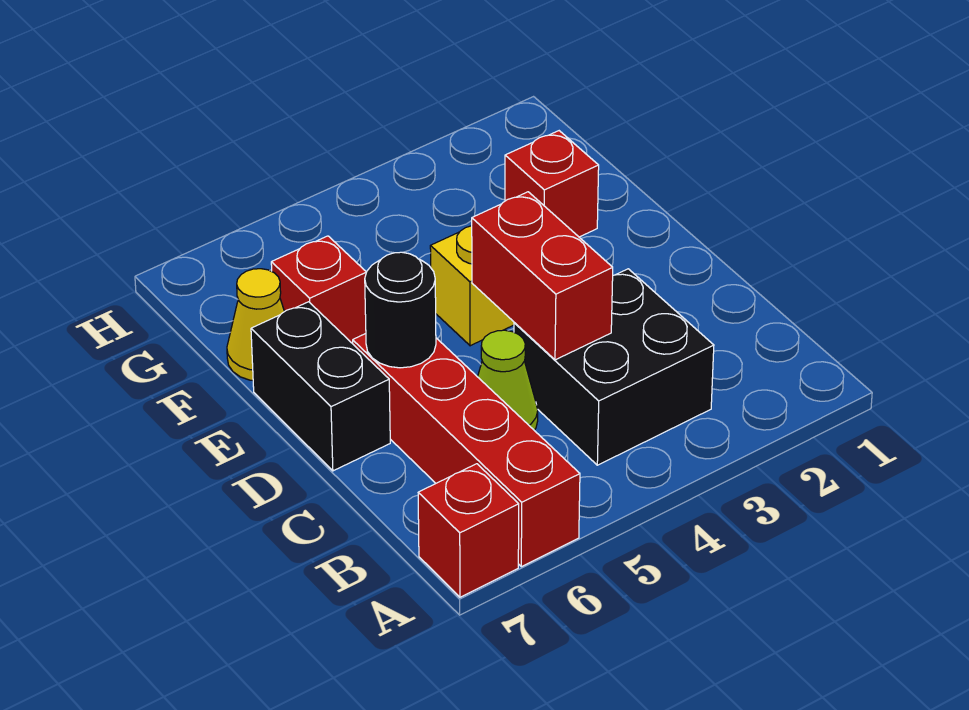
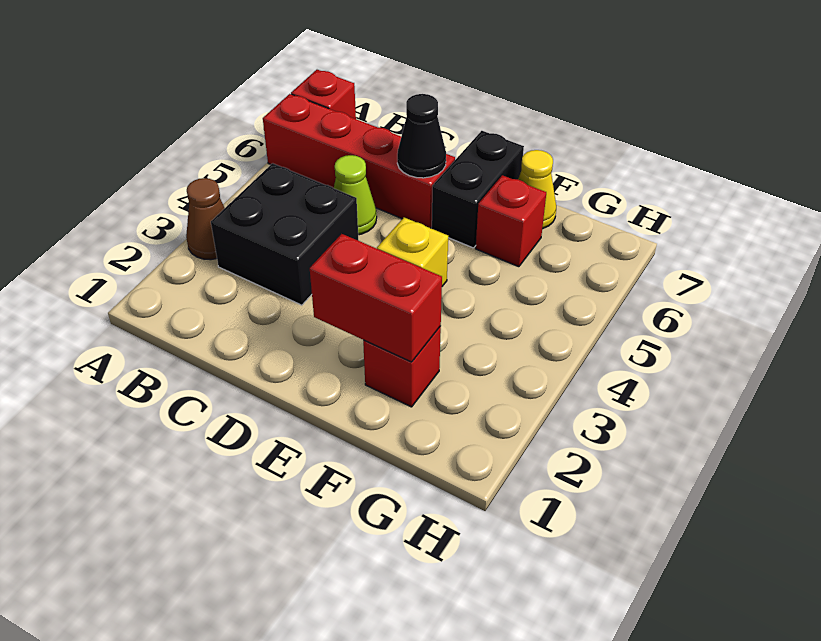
none -> brown 1x1 cone [186,178,225,260]
red 1x2 brick [472,192,613,360] -> red 1x2 brick moved to [310,234,442,362]
black 1x1 round brick [365,252,436,368] -> black 1x1 cone [397,94,446,178]
black 1x2 brick [251,302,390,471] -> black 1x2 brick turned to [432,131,524,248]

